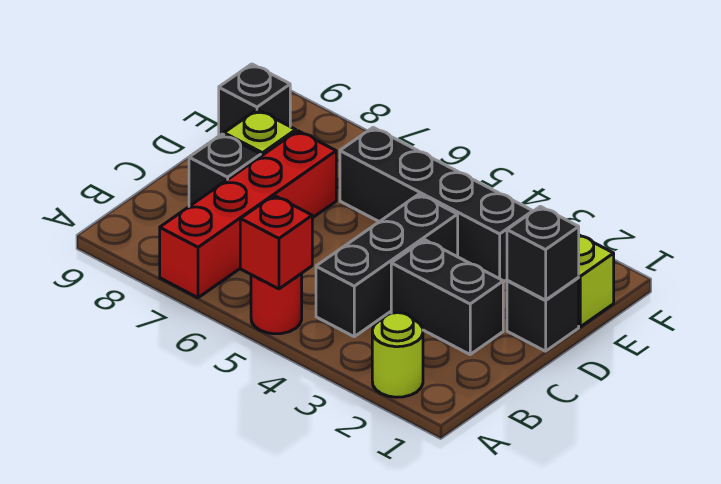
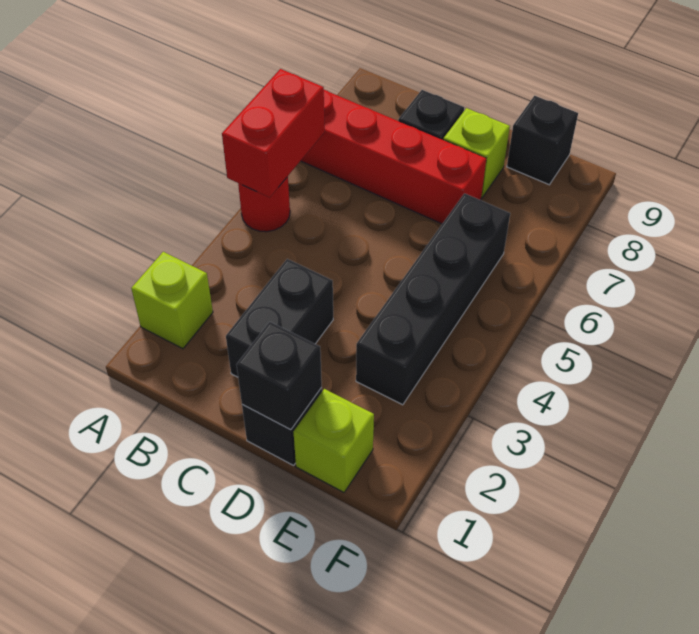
lime 1x1 round brick [372,313,423,397] -> lime 1x1 brick [131,252,213,349]
red 1x1 brick [240,195,312,289] -> red 1x2 brick [222,69,325,197]
black 1x3 brick [316,194,458,337] -> none

